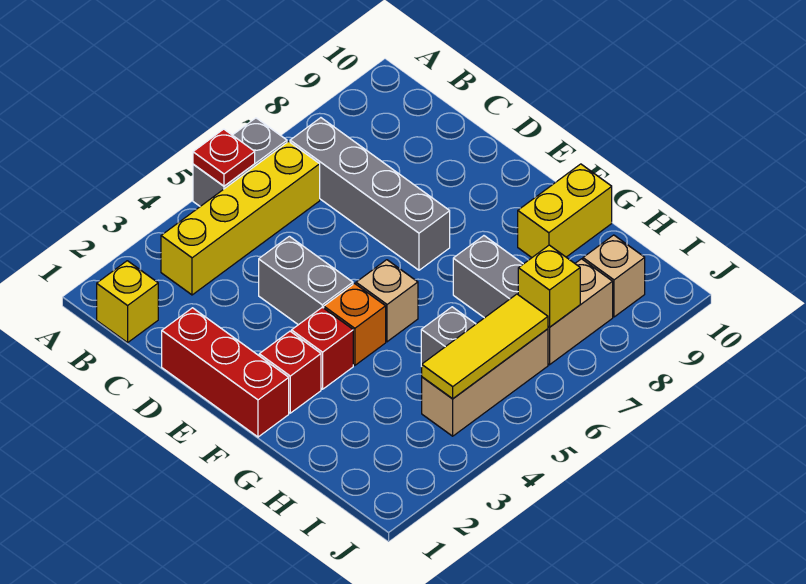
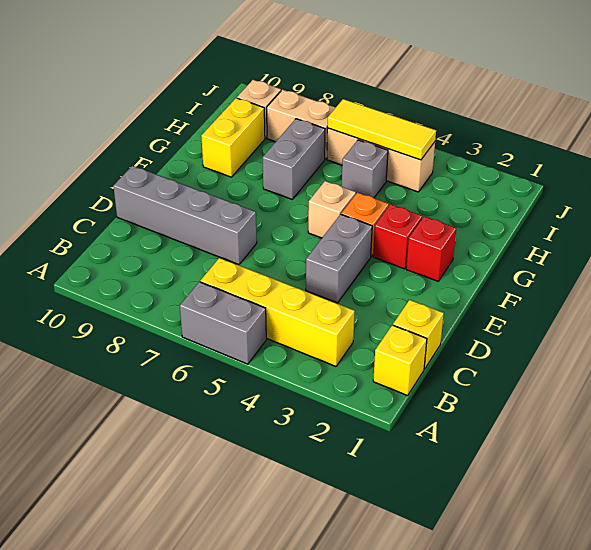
red 1x1 plate [193,129,255,186] -> none
grey 1x4 brick [290,118,450,270] -> grey 1x4 brick turned to [113,166,257,265]
red 1x3 brick [162,308,289,437] -> none
yellow 1x2 brick [518,164,612,258] -> yellow 1x2 brick turned to [201,98,265,177]
yellow 1x1 brick [518,245,580,327] -> yellow 1x1 brick moved to [393,300,444,369]

